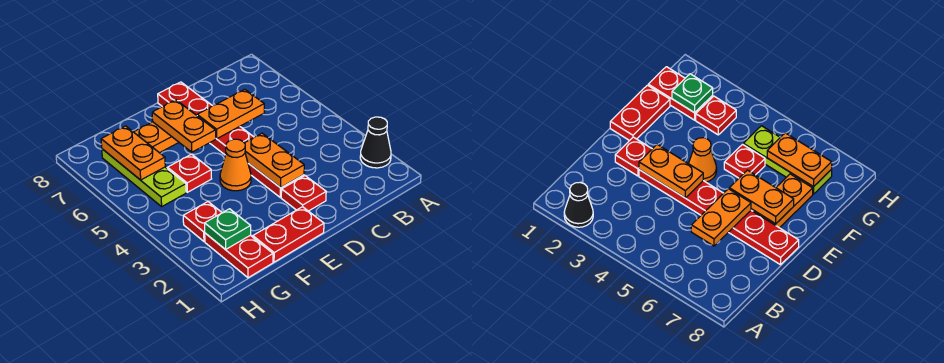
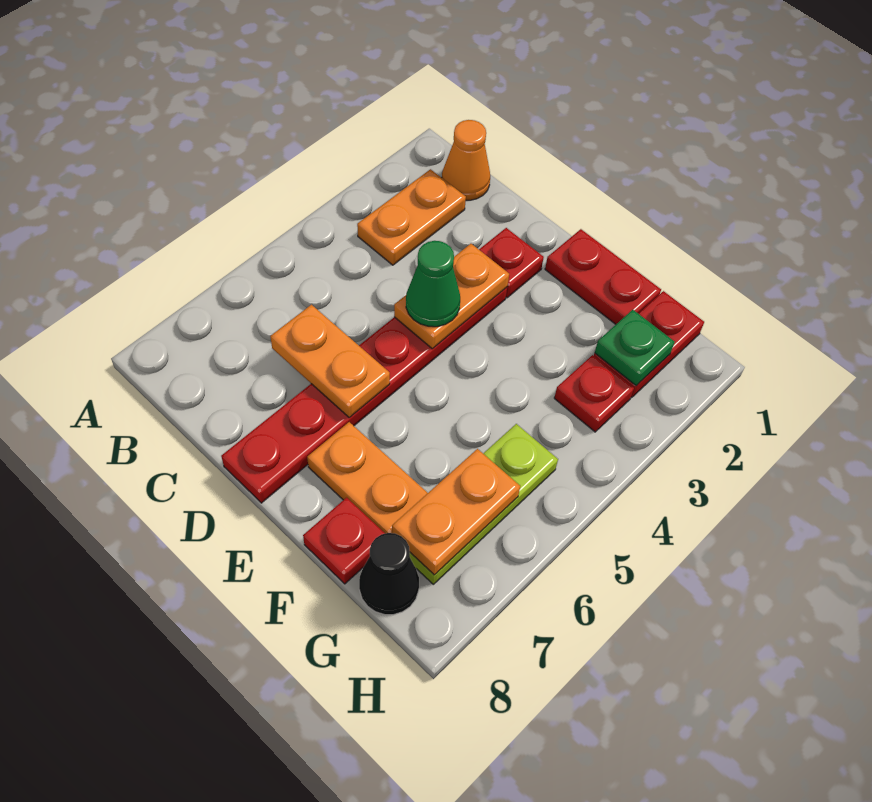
black 1x1 cone [360,117,391,168] -> black 1x1 cone moved to [359,533,419,615]
none -> green 1x1 cone [406,241,460,327]
orange 1x1 cone [220,139,251,191] -> orange 1x1 cone moved to [442,120,490,200]
orange 1x2 plate [152,100,216,152] -> orange 1x2 plate moved to [357,169,466,265]
red 1x1 plate [168,154,211,192] -> red 1x1 plate moved to [303,497,385,584]

